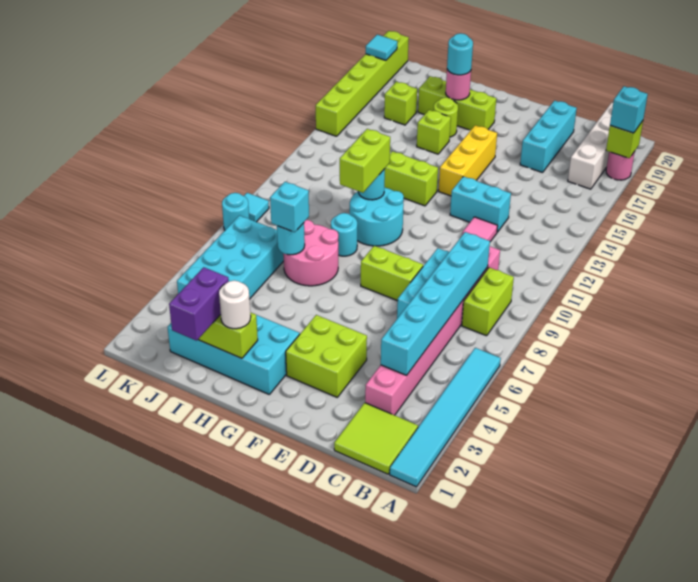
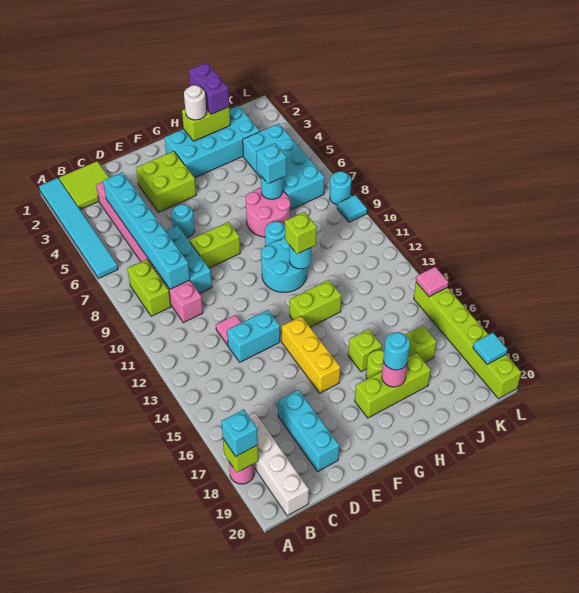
none -> cyan 1x1 round brick [171,204,194,238]
lime 1x2 brick [340,129,390,193] -> lime 1x1 brick [285,212,317,254]
none -> pink 1x1 tile [416,267,448,297]

